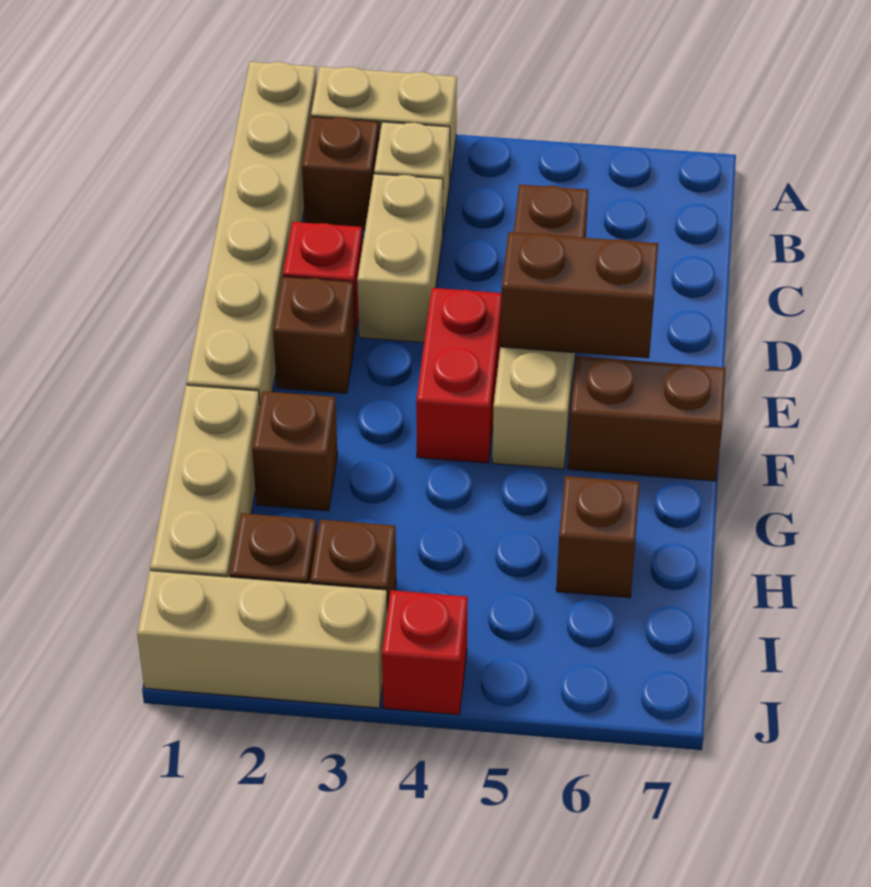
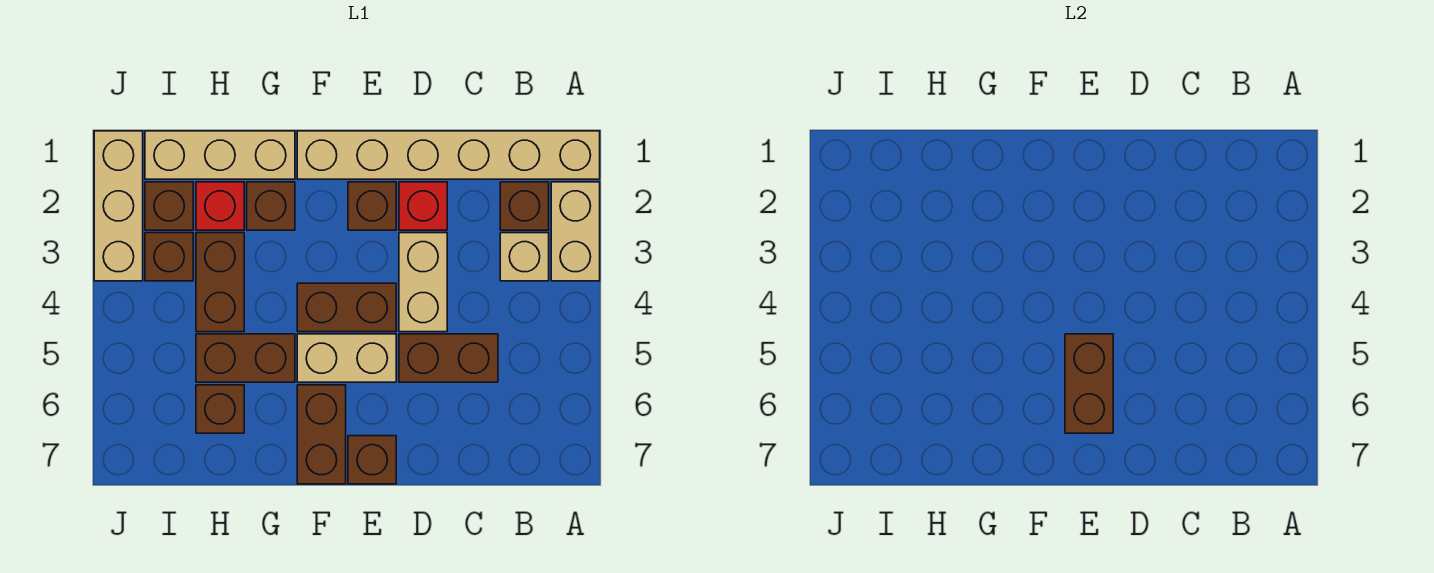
tan 1x2 brick [357,174,443,343] -> tan 1x2 brick turned to [399,233,447,332]
red 1x2 brick [416,288,502,463] -> brown 1x2 brick [297,283,396,332]
none -> brown 1x1 brick [348,436,396,484]
none -> brown 1x2 brick [196,334,295,382]
none -> brown 1x2 brick [196,233,244,332]
red 1x1 brick [382,590,468,715] -> red 1x1 brick moved to [196,182,244,230]

